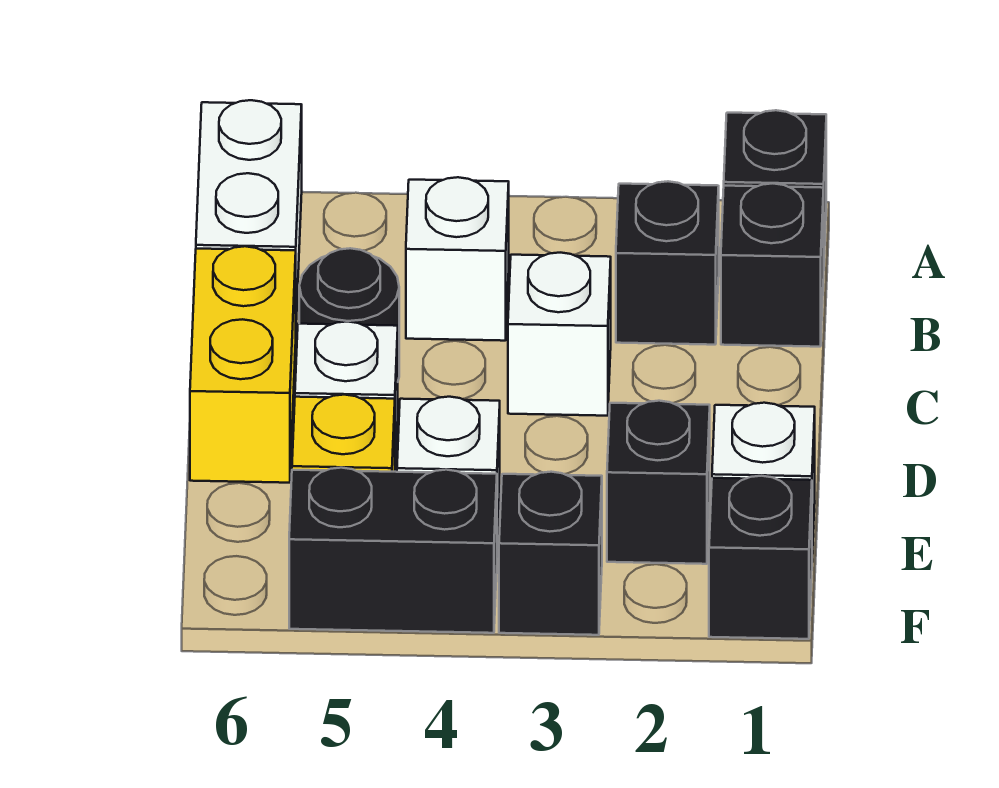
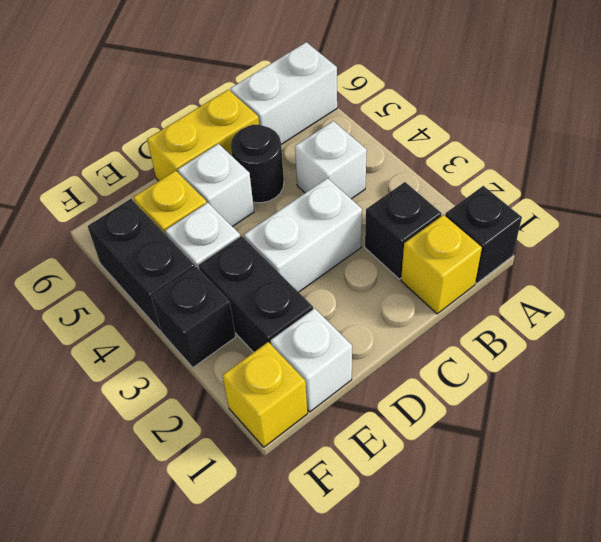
black 1x1 brick [721,184,824,347] -> yellow 1x1 brick [401,215,482,314]
white 1x1 brick [508,253,611,416] -> white 1x2 brick [244,178,362,292]
black 1x1 brick [607,401,710,564] -> black 1x2 brick [199,236,313,352]
black 1x1 brick [709,476,812,639] -> yellow 1x1 brick [222,342,307,447]

